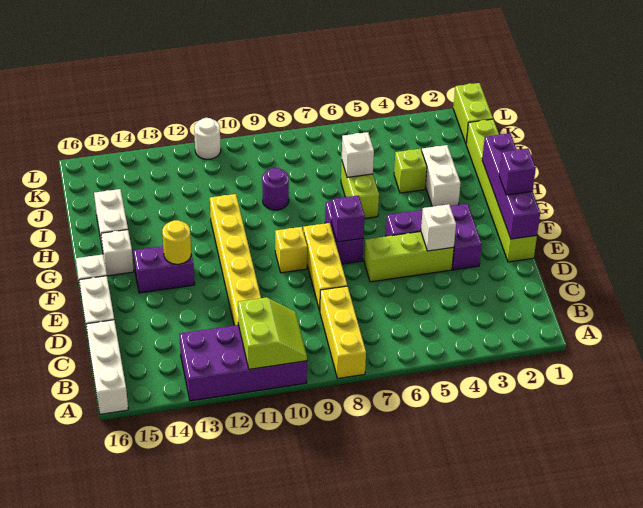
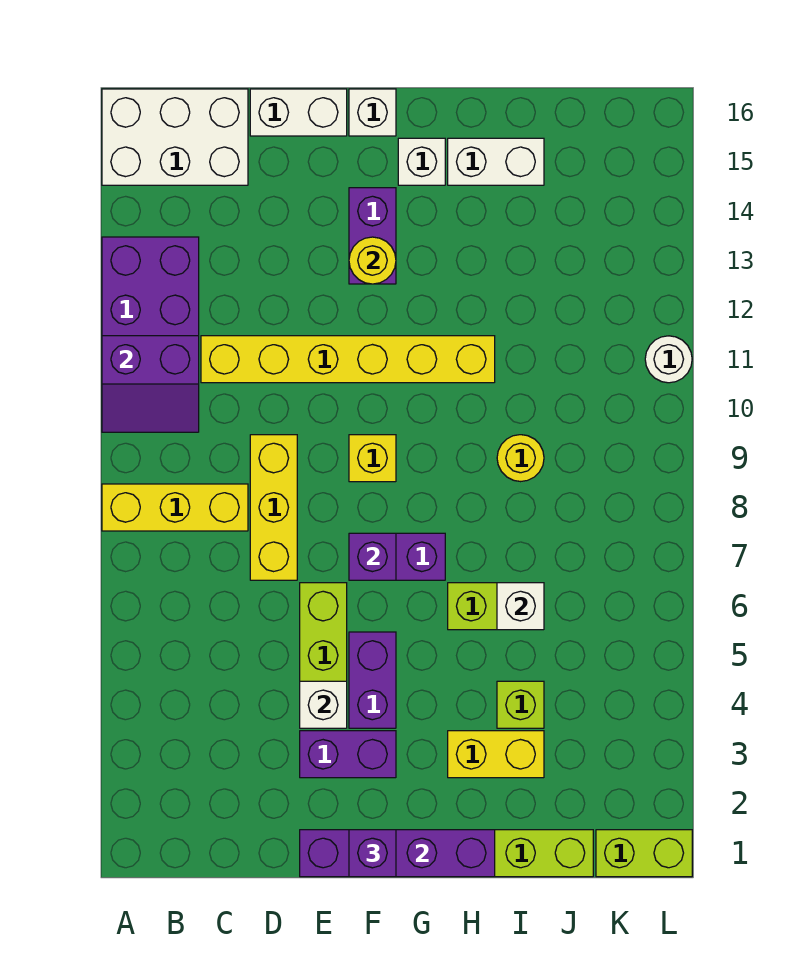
lime 2x2 slope [238,297,307,369] -> purple 2x2 slope [102,336,199,432]
white 1x3 brick [86,320,128,414] -> white 2x3 brick [102,89,248,185]
yellow 1x3 brick [303,223,347,311] -> yellow 1x3 brick turned to [250,435,297,580]
white 1x2 brick [422,145,461,207] -> yellow 1x2 brick [448,731,544,778]
purple 1x1 round brick [262,168,289,210] -> yellow 1x1 round brick [497,435,544,482]

